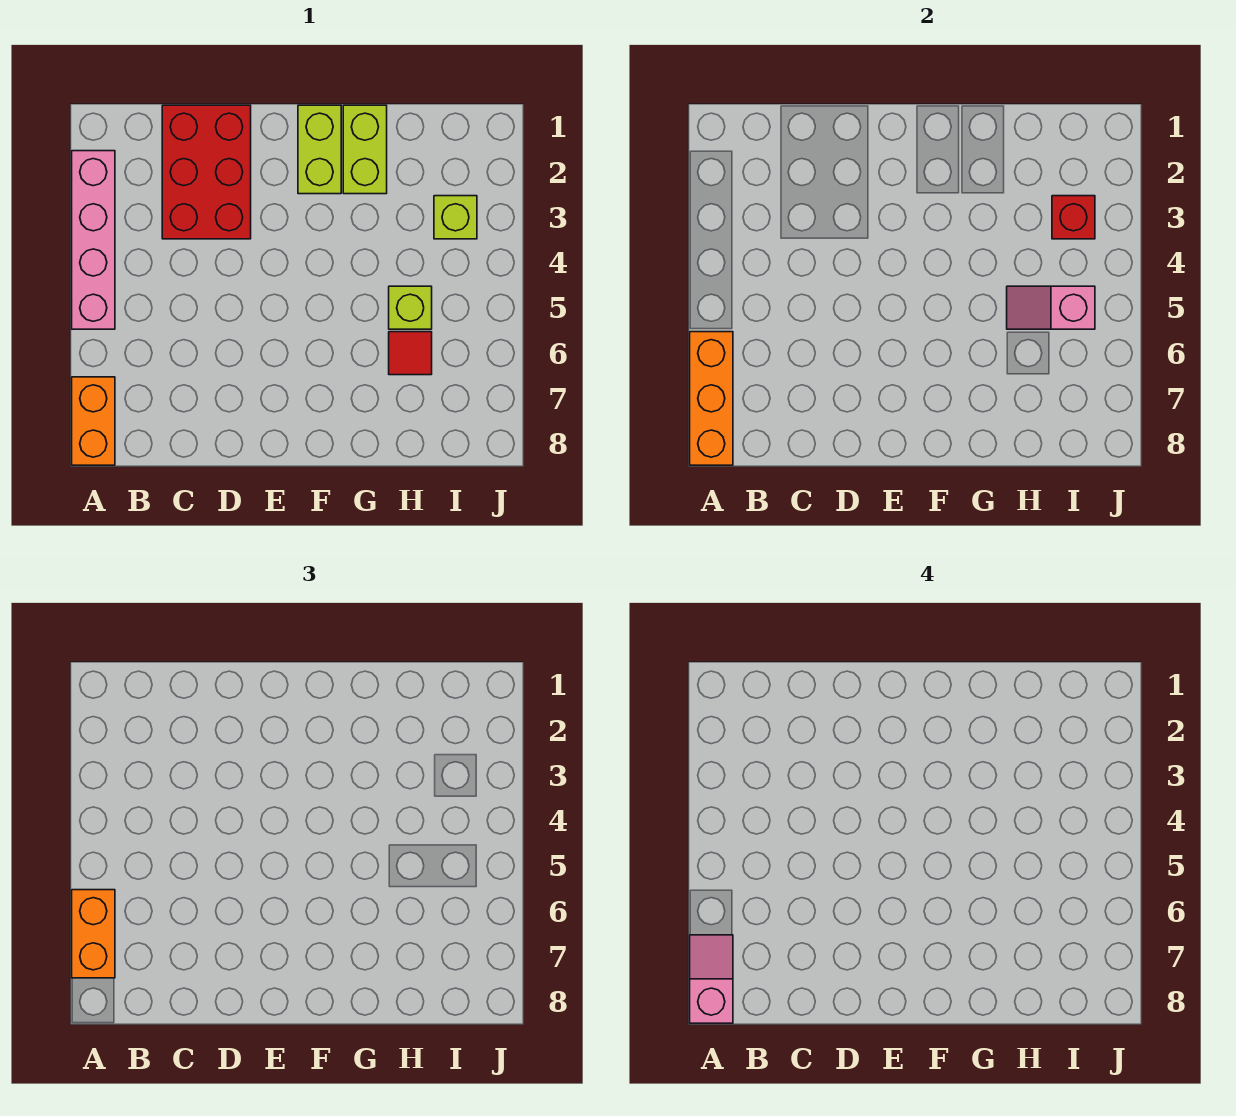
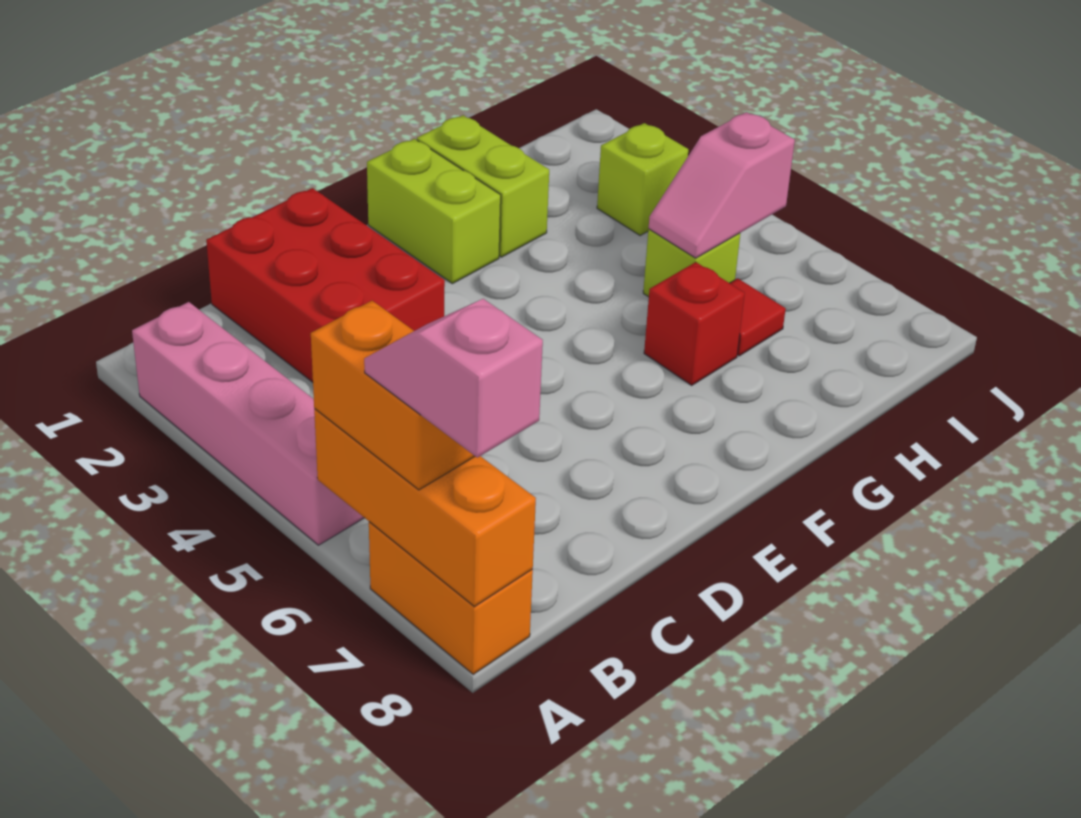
red 1x1 brick [1052,196,1095,239] -> red 1x1 brick moved to [644,262,745,385]

